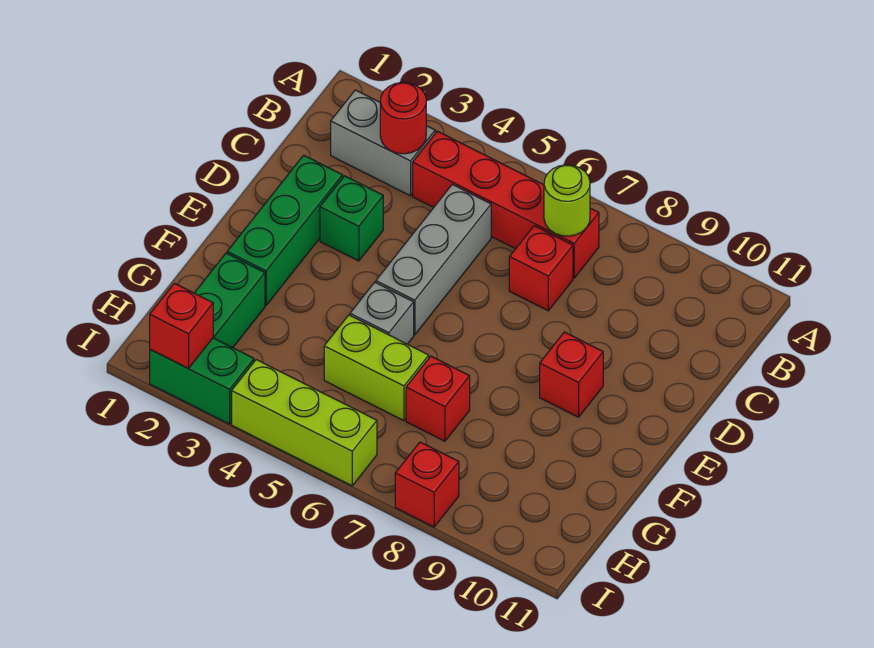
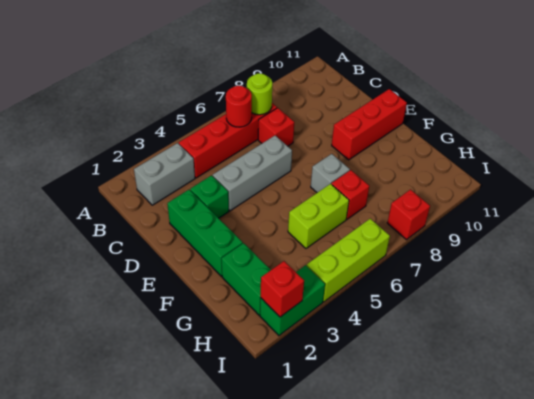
red 1x1 round brick [380,82,426,154] -> red 1x1 round brick moved to [226,86,252,127]
grey 1x3 brick [376,184,491,335] -> grey 1x3 brick turned to [213,136,292,211]
red 1x1 brick [540,332,603,417] -> red 1x3 brick [332,89,407,160]
grey 1x1 brick [350,282,414,344] -> grey 1x1 brick moved to [311,154,350,193]

